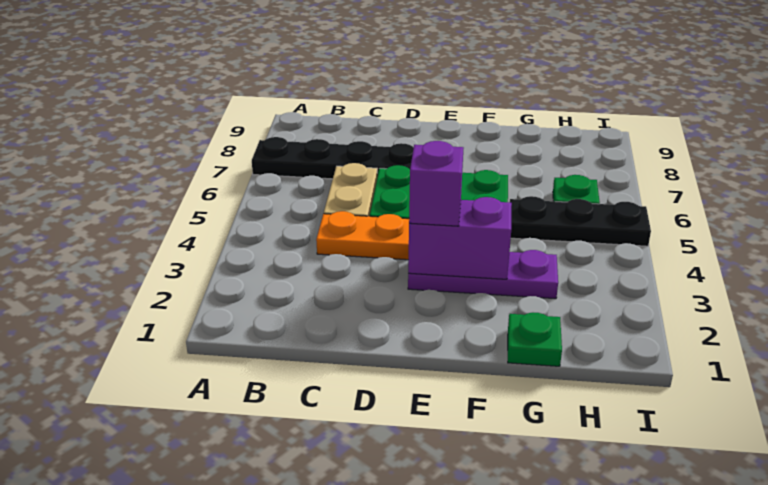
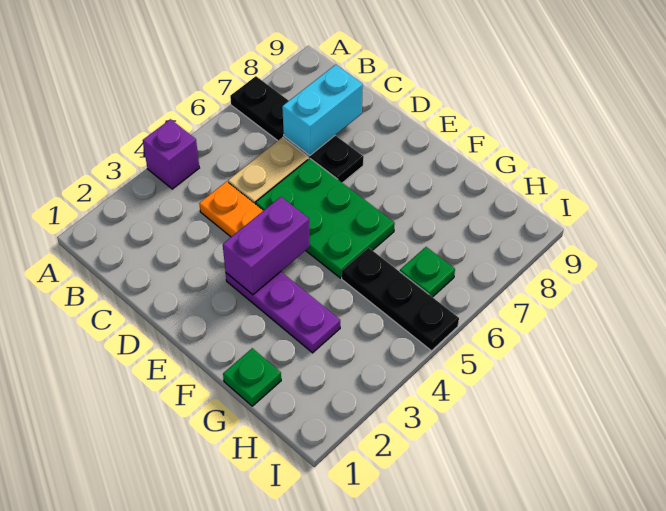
none -> cyan 1x2 brick [282,65,363,156]
purple 1x2 brick [408,197,512,279] -> purple 1x2 brick turned to [223,197,310,295]
purple 1x1 brick [409,141,463,226] -> purple 1x1 brick moved to [143,119,199,189]

